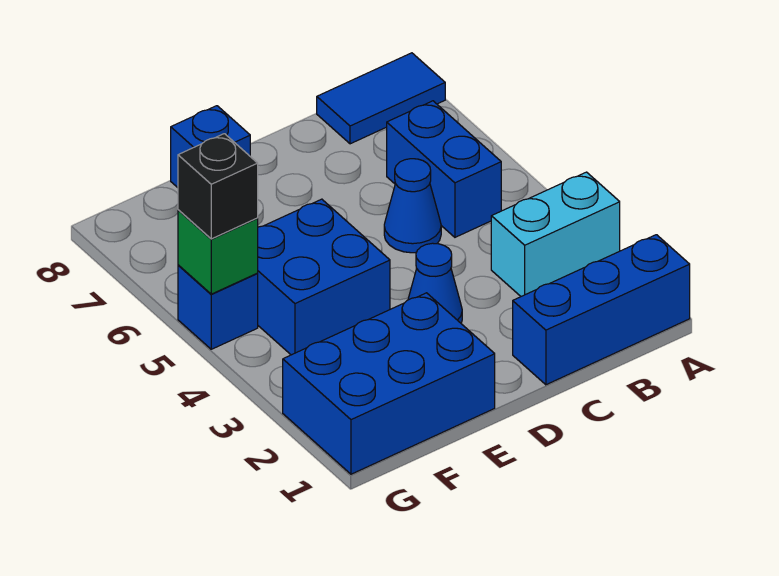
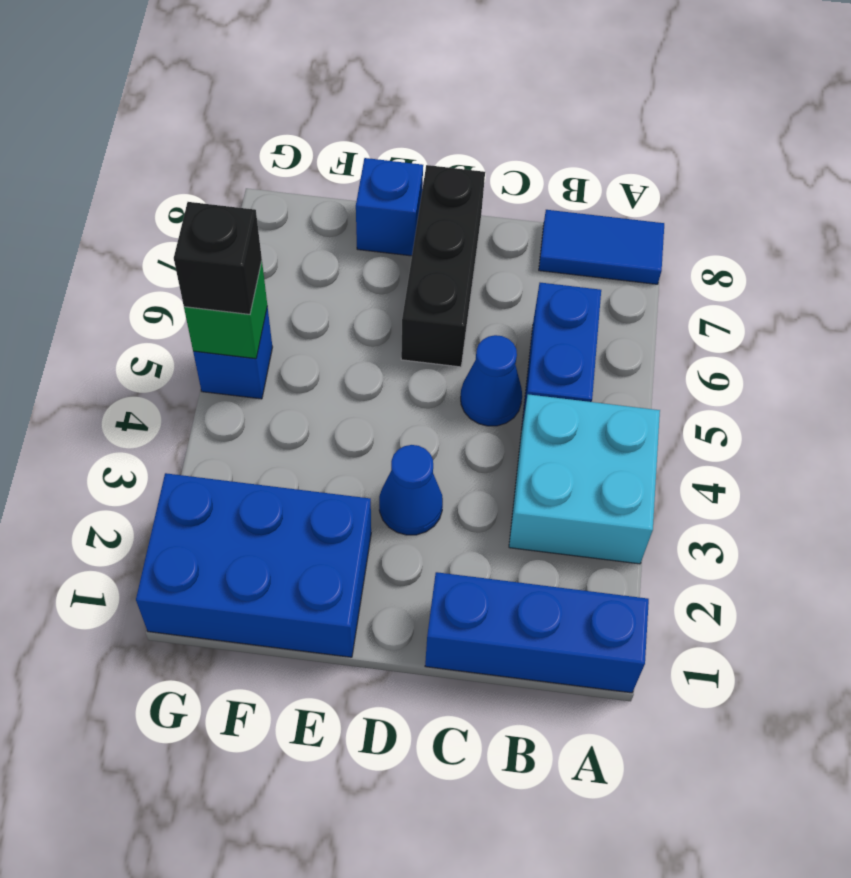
cyan 1x2 brick [491,172,620,296] -> cyan 2x2 brick [509,394,660,564]
none -> black 1x3 brick [401,165,485,367]
blue 2x2 brick [257,199,390,355] -> none

